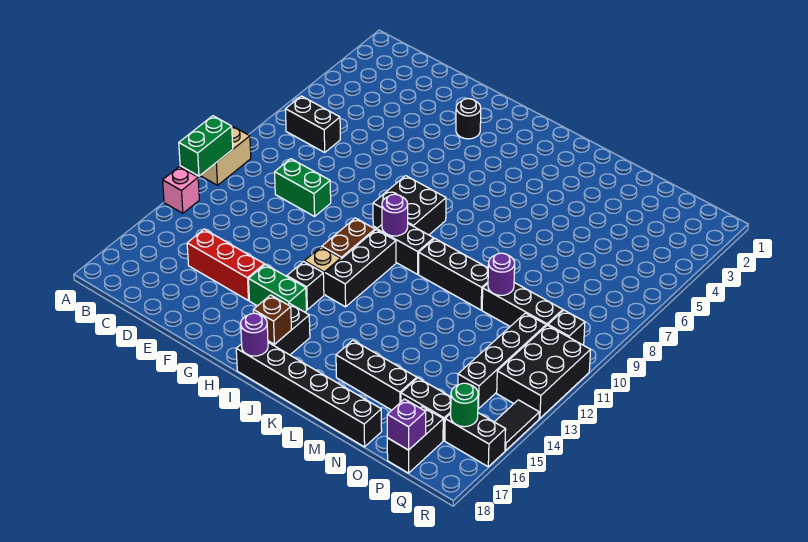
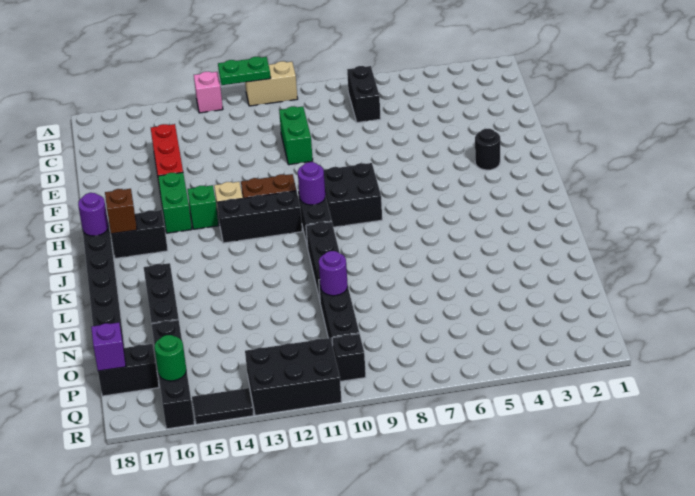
green 1x2 brick [179,116,233,176] -> green 1x2 plate [218,57,271,85]
black 1x1 brick [287,262,324,310] -> green 1x1 brick [187,185,219,229]
black 1x4 brick [458,313,546,409] -> none

